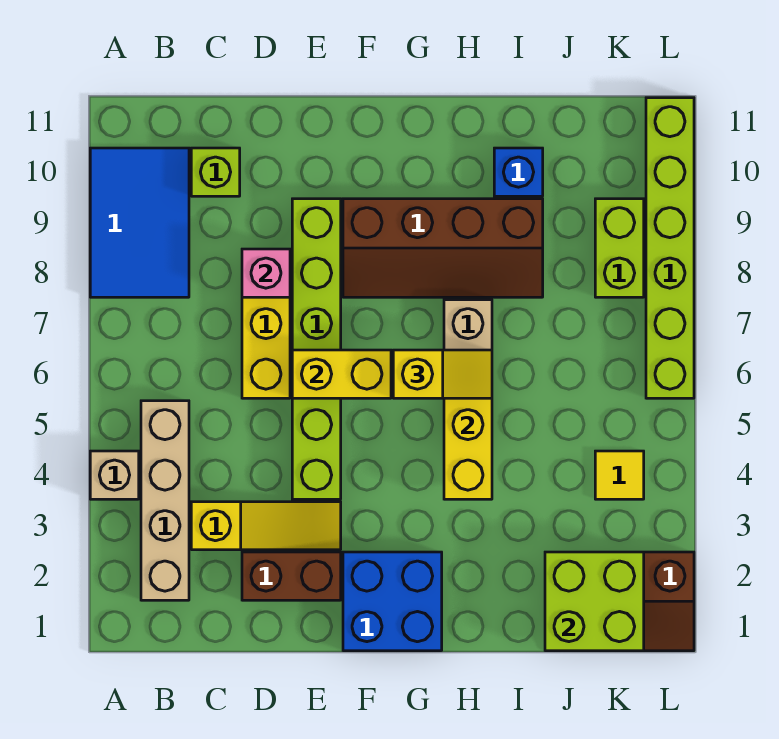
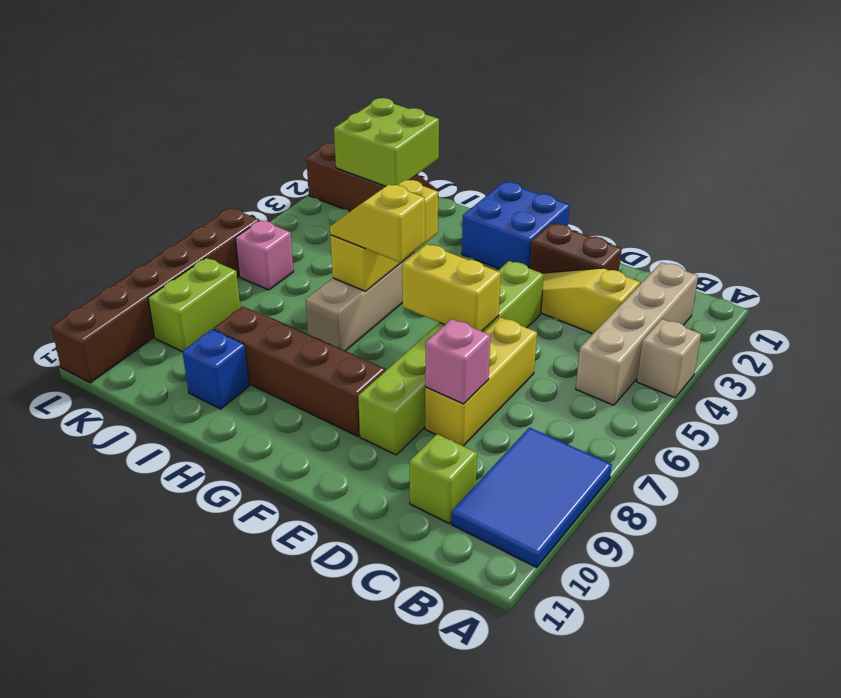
yellow 1x1 tile [595,451,644,499] -> none
none -> pink 1x1 brick [235,220,293,290]
lime 1x6 brick [646,98,694,398] -> brown 1x6 brick [51,208,259,383]

